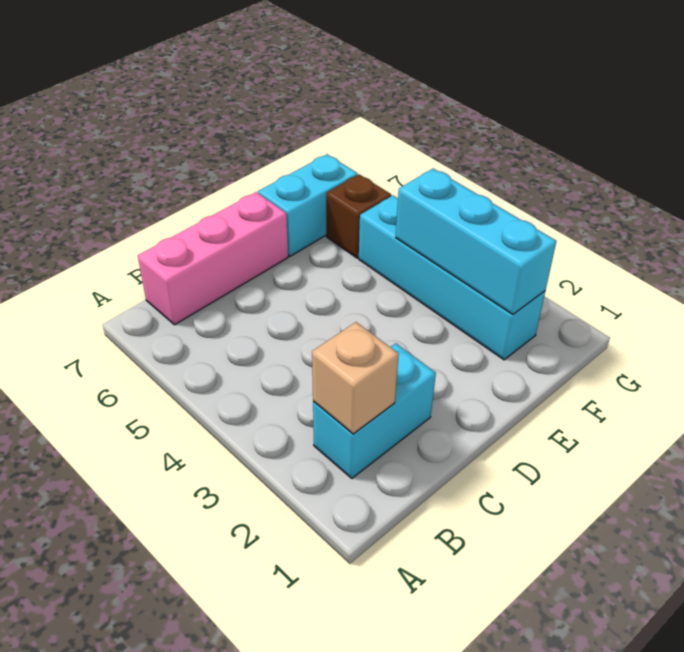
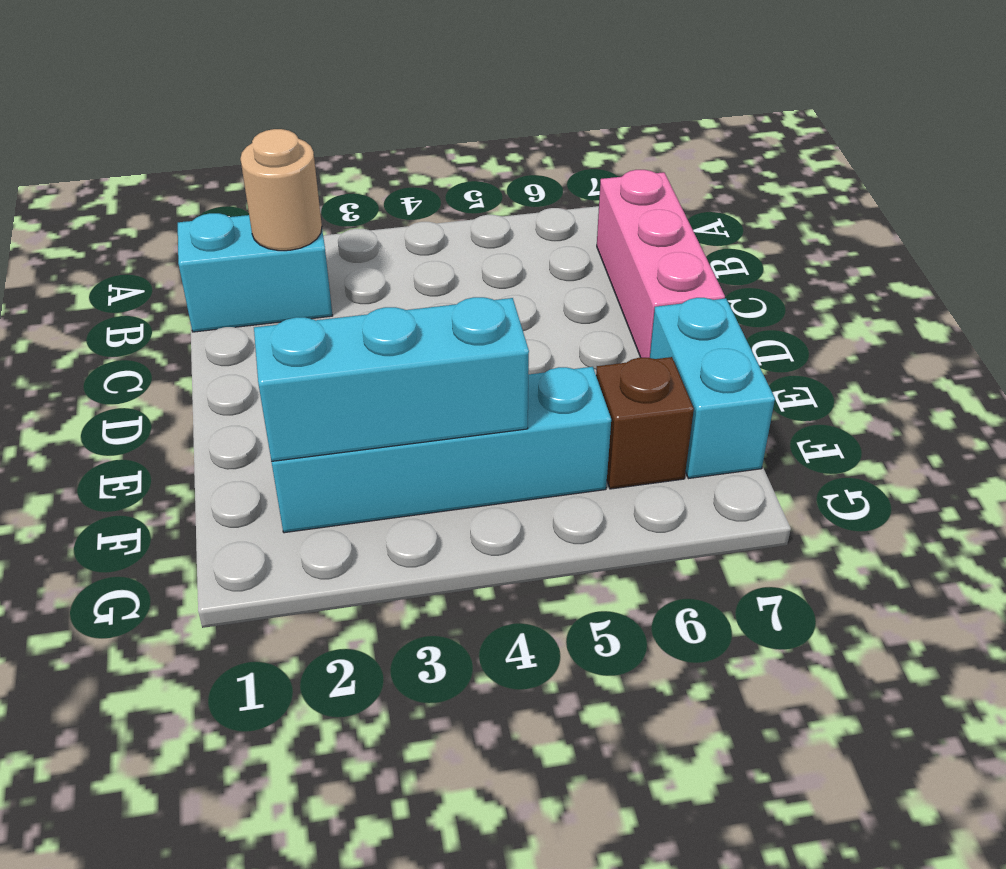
cyan 1x2 brick [313,343,436,478] -> cyan 1x2 brick turned to [178,213,333,332]
tan 1x1 brick [312,322,399,434] -> tan 1x1 round brick [240,129,322,251]

